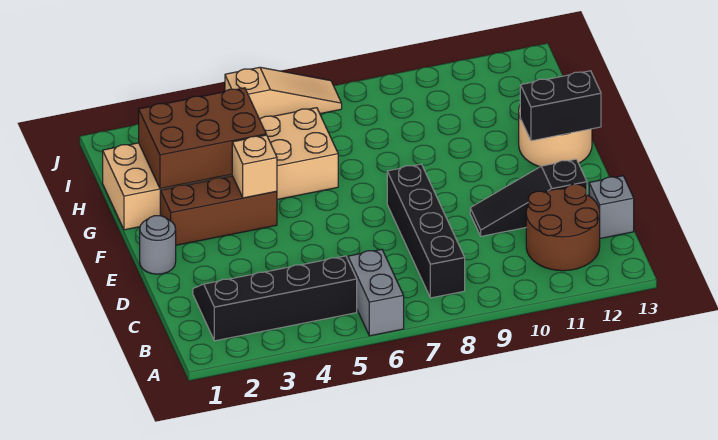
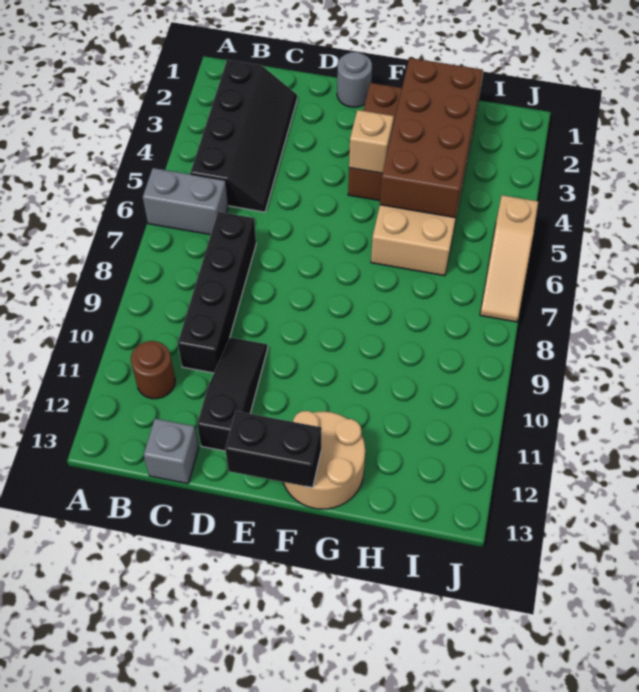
black 1x4 brick [387,164,465,298] -> black 1x4 brick turned to [178,212,256,373]
brown 2x2 round brick [526,184,600,271] -> brown 1x1 round brick [131,341,175,399]
black 1x2 brick [520,71,601,141] -> black 1x2 brick turned to [225,411,322,488]
brown 2x3 brick [139,88,266,189] -> brown 2x4 brick [380,58,483,218]

